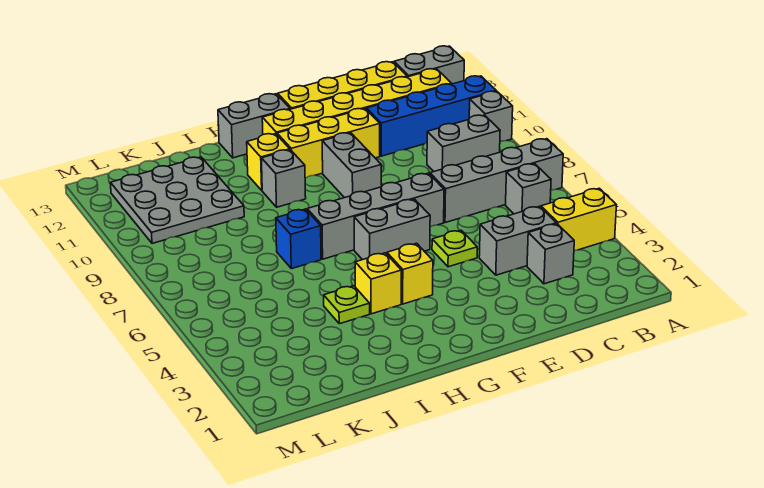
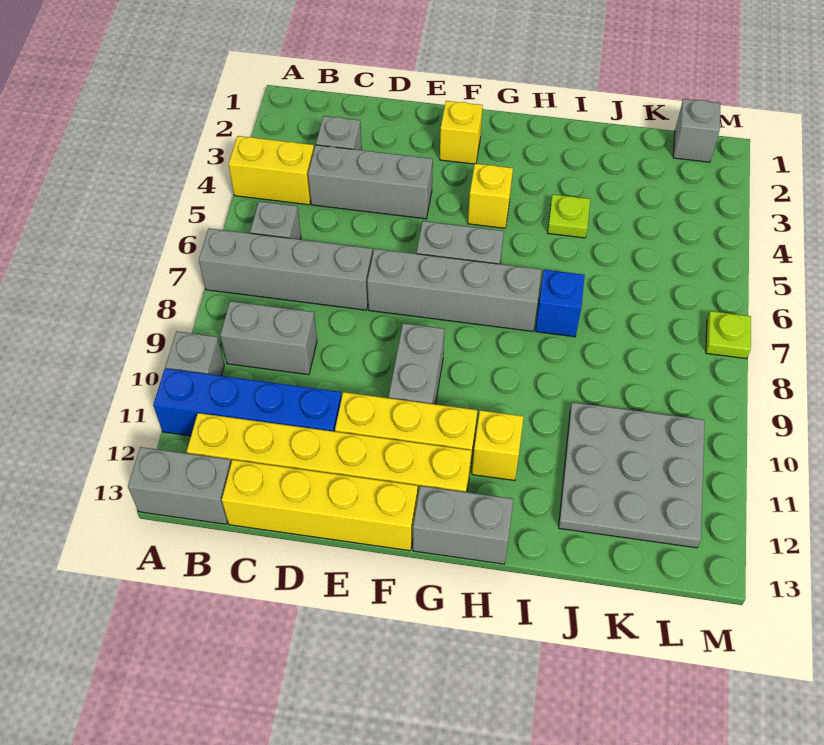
grey 1x2 brick [479,206,556,275] -> grey 1x3 brick [308,145,433,219]
lime 1x1 plate [432,230,477,267] -> lime 1x1 plate moved to [706,311,751,359]
yellow 1x1 brick [355,253,401,314] -> yellow 1x1 brick moved to [440,101,483,164]
grey 1x1 brick [261,150,306,207] -> grey 1x1 brick moved to [673,99,721,162]

